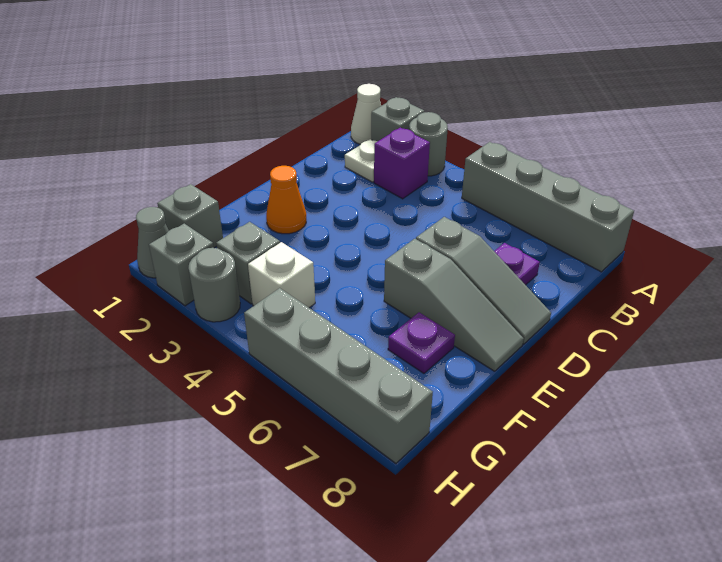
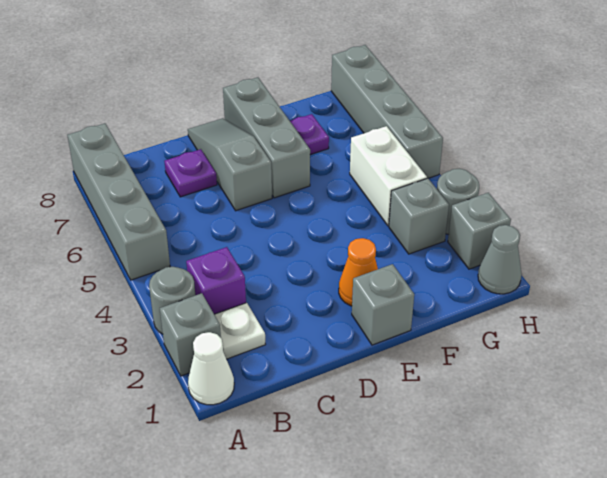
grey 1x3 slope [384,239,524,371] -> grey 1x3 brick [223,77,310,198]
grey 1x1 brick [157,184,223,248] -> grey 1x1 brick moved to [352,264,414,345]
white 1x1 brick [248,242,315,308] -> white 1x2 brick [350,126,427,226]

